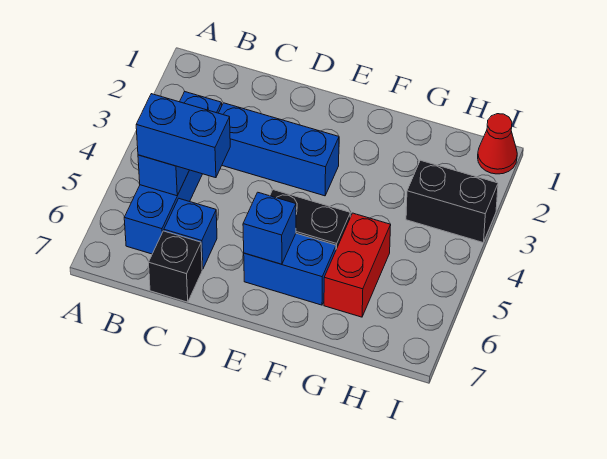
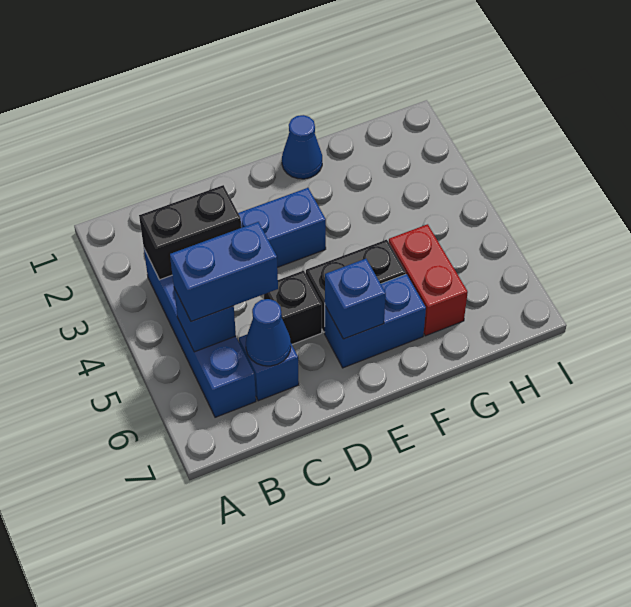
none -> blue 1x1 cone [246,299,291,366]
black 1x1 brick [149,231,202,302] -> black 1x1 brick moved to [264,271,322,344]
none -> blue 1x1 cone [282,115,322,179]
black 1x2 brick [406,160,498,242] -> black 1x2 brick moved to [139,185,241,280]
red 1x1 cone [478,114,517,174] -> none

